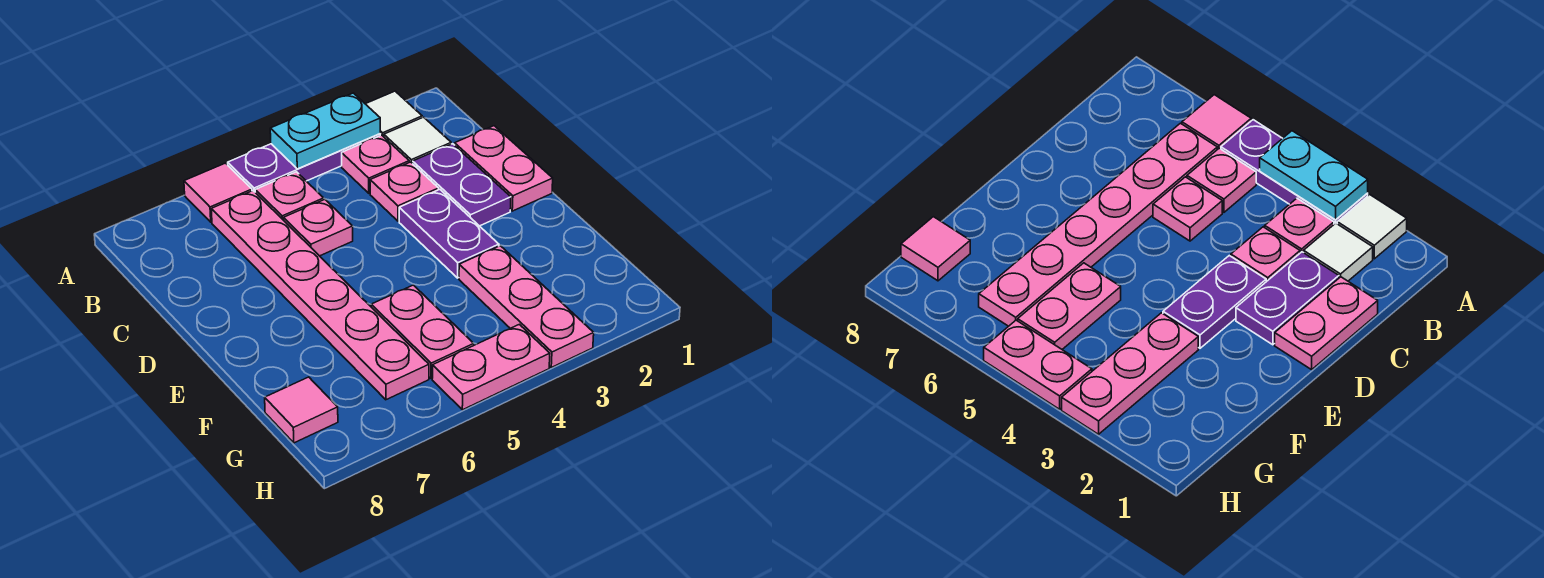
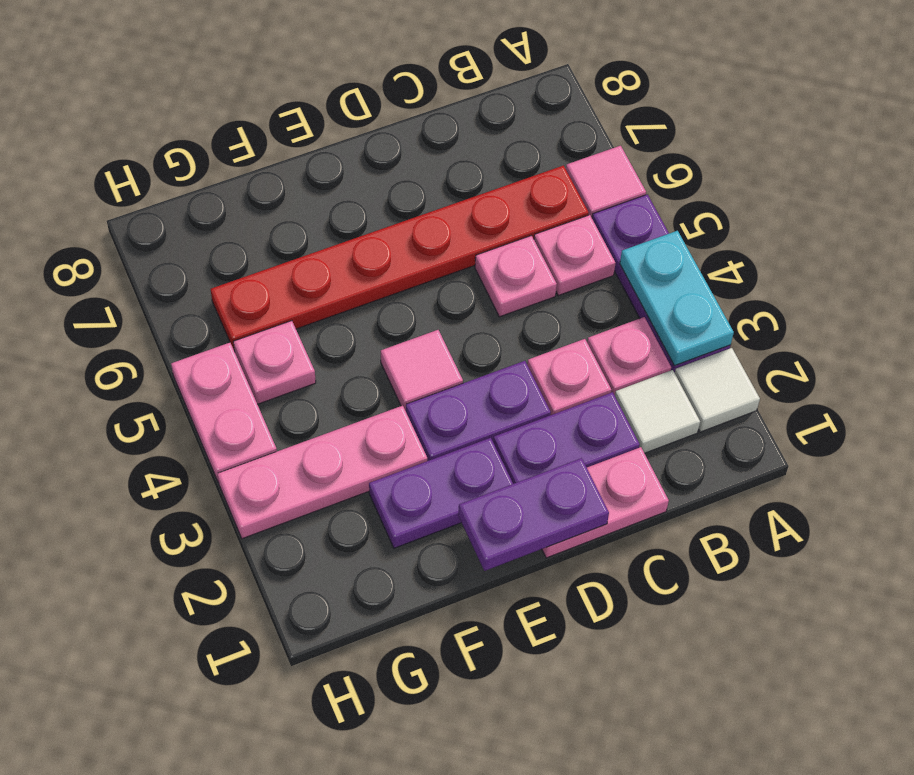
pink 1x6 plate [211,191,429,400] -> red 1x6 plate [211,166,589,351]
none -> purple 1x2 plate [458,458,609,571]
none -> purple 1x2 plate [369,438,513,548]
pink 1x2 plate [371,285,474,379] -> pink 1x1 plate [233,321,316,404]
pink 1x1 tile [265,377,338,443] -> pink 1x1 tile moved to [381,330,463,411]

